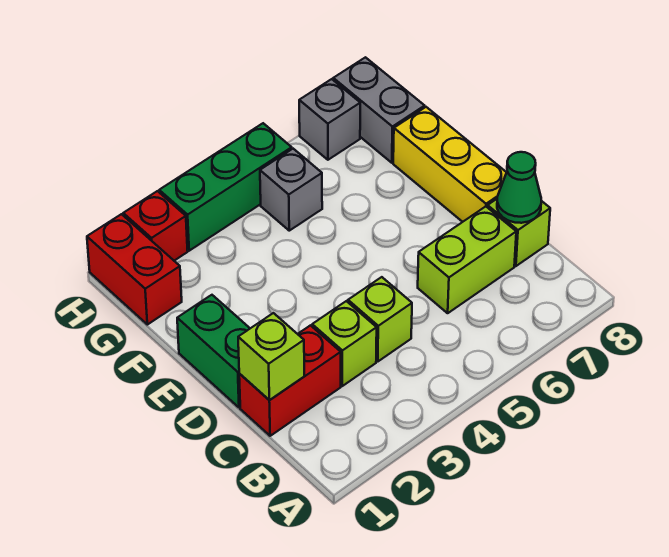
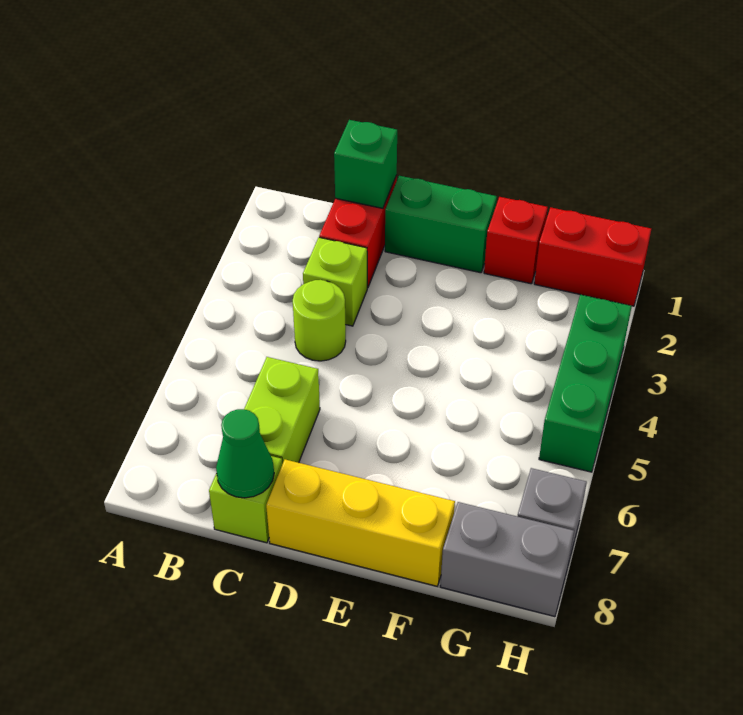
lime 1x1 brick [238,313,304,400] -> green 1x1 brick [334,120,397,208]
lime 1x1 brick [348,277,412,362] -> lime 1x1 round brick [293,280,346,361]
grey 1x1 brick [260,149,322,231] -> none
red 1x1 brick [123,191,188,261] -> red 1x1 brick moved to [484,197,548,284]

